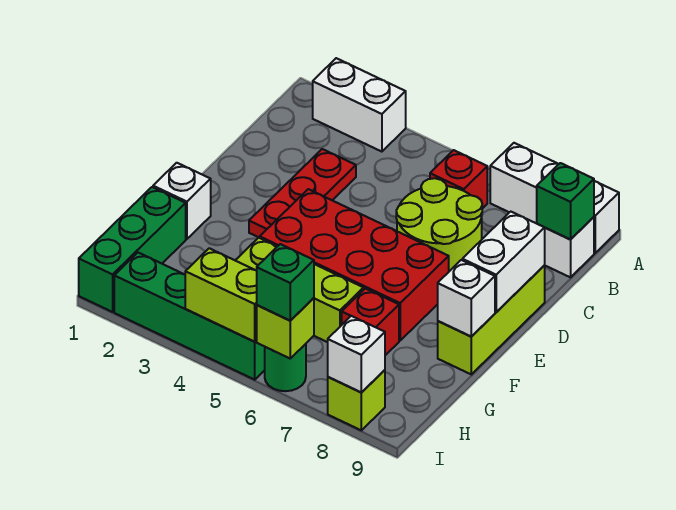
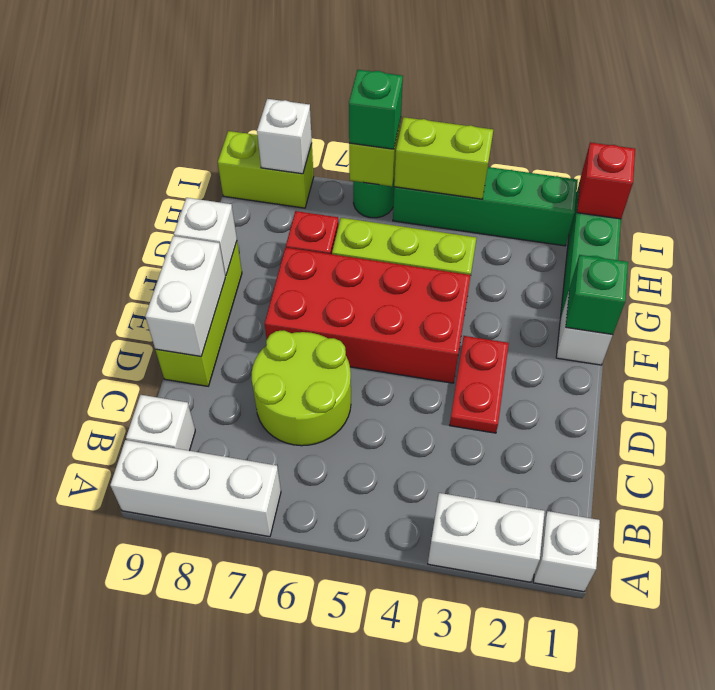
none -> white 1x1 brick [533,511,600,592]
red 1x1 brick [430,150,487,209] -> red 1x1 brick moved to [577,142,635,219]
green 1x1 brick [537,163,594,240] -> green 1x1 brick moved to [566,255,628,335]
red 1x3 plate [249,149,356,238] -> red 1x2 plate [450,336,509,433]
lime 1x1 brick [328,370,385,430] -> lime 1x2 brick [218,131,314,208]

